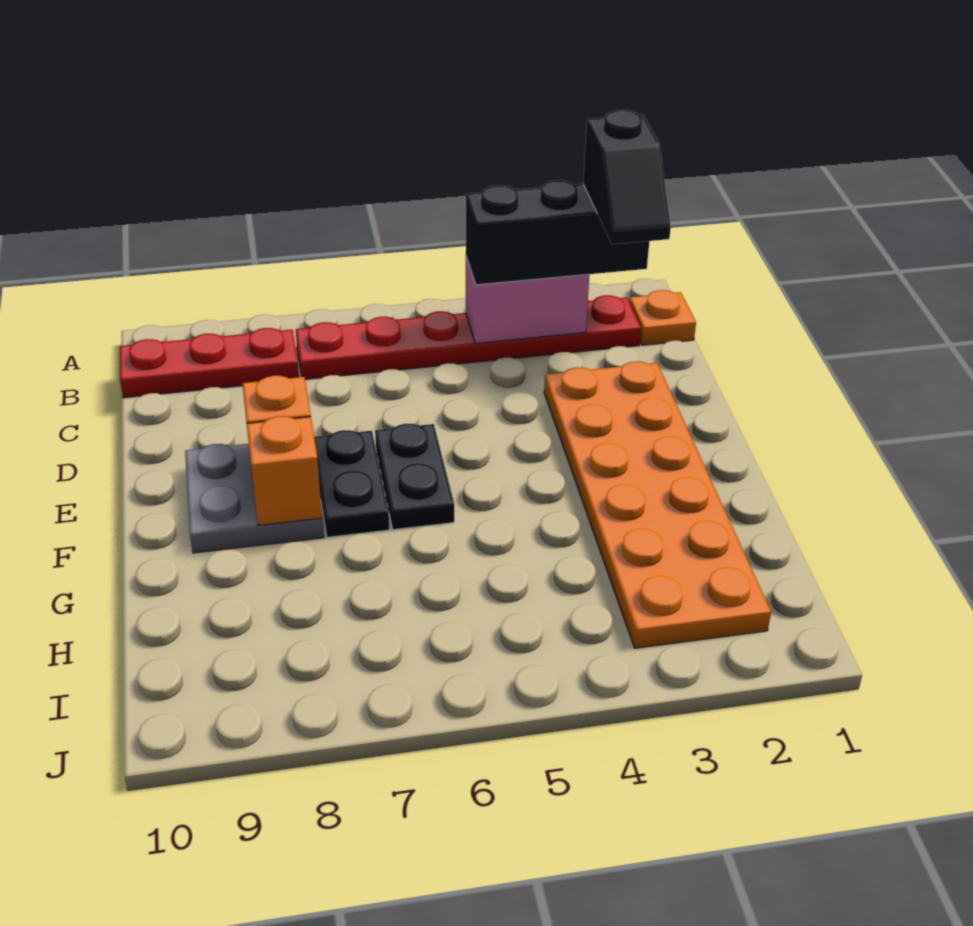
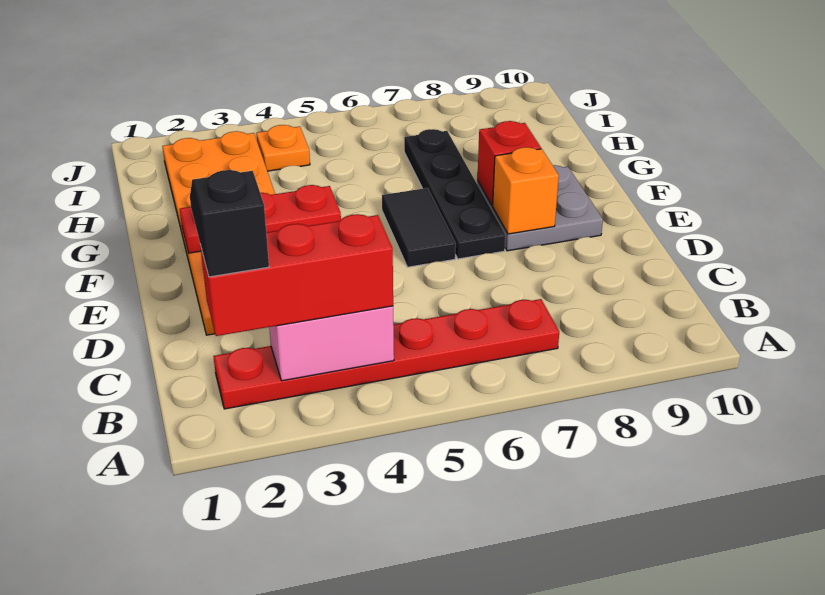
orange 1x1 plate [630,290,696,345] -> orange 1x1 plate moved to [256,125,310,171]
black 1x3 brick [466,180,649,285] -> red 1x3 brick [200,214,393,336]
red 1x3 plate [120,328,299,398] -> red 1x3 plate moved to [180,185,341,253]
black 1x2 plate [375,424,454,530] -> black 1x2 tile [382,188,456,267]
black 1x2 plate [314,430,389,537] -> black 1x4 plate [404,129,505,259]
orange 1x1 brick [247,416,322,526] -> red 1x1 brick [477,121,541,205]

